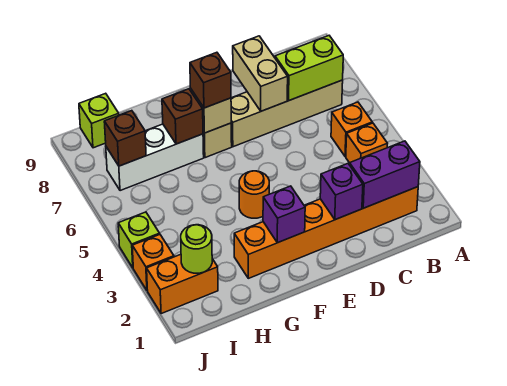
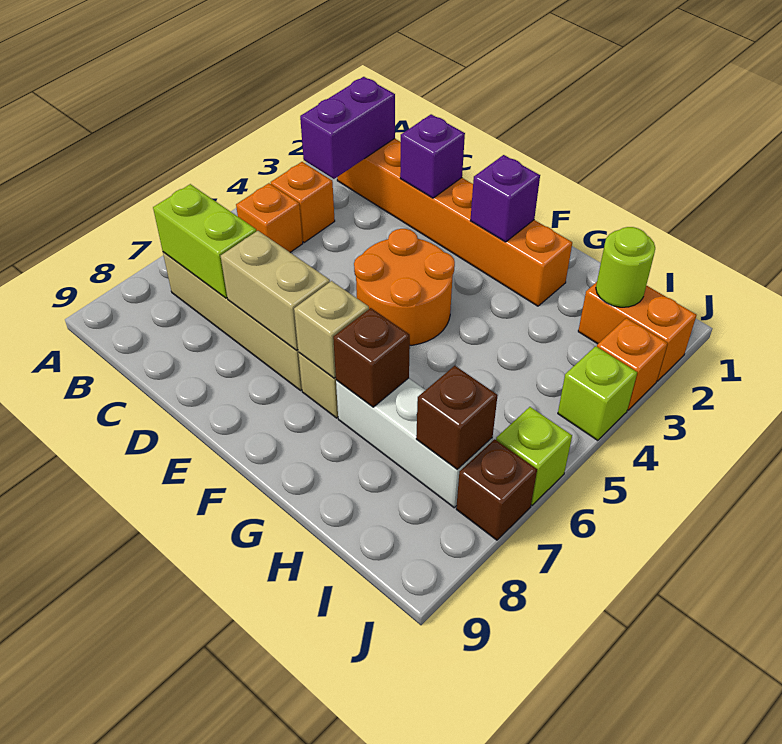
purple 1x2 brick [350,141,420,208] -> purple 1x2 brick turned to [300,77,395,179]
tan 1x2 brick [233,36,288,111] -> tan 1x2 brick turned to [221,231,330,350]
orange 1x1 round brick [239,171,269,218] -> orange 2x2 round brick [354,229,455,345]
brown 1x1 brick [190,52,231,108] -> brown 1x1 brick moved to [456,439,537,540]
lime 1x1 brick [79,93,119,148] -> lime 1x1 brick moved to [496,407,572,505]

